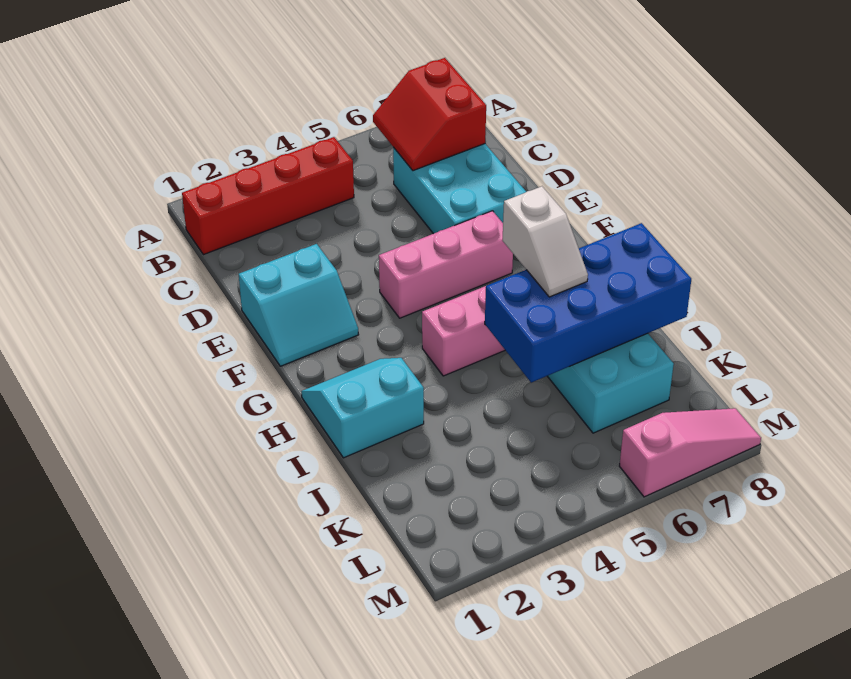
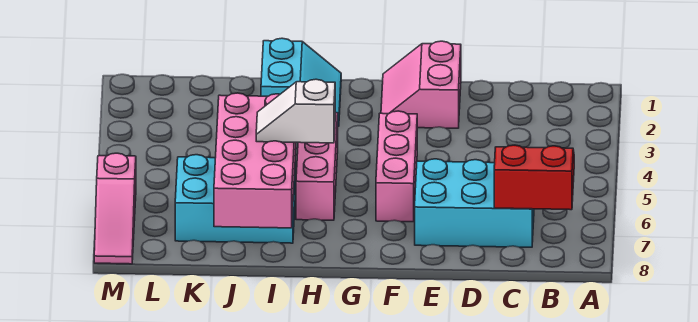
red 1x4 brick [182,137,354,255] -> none
cyan 2x2 slope [239,244,359,366] -> pink 2x2 slope [381,41,461,128]
blue 2x4 brick [485,223,691,383] -> pink 2x4 brick [214,93,296,228]

